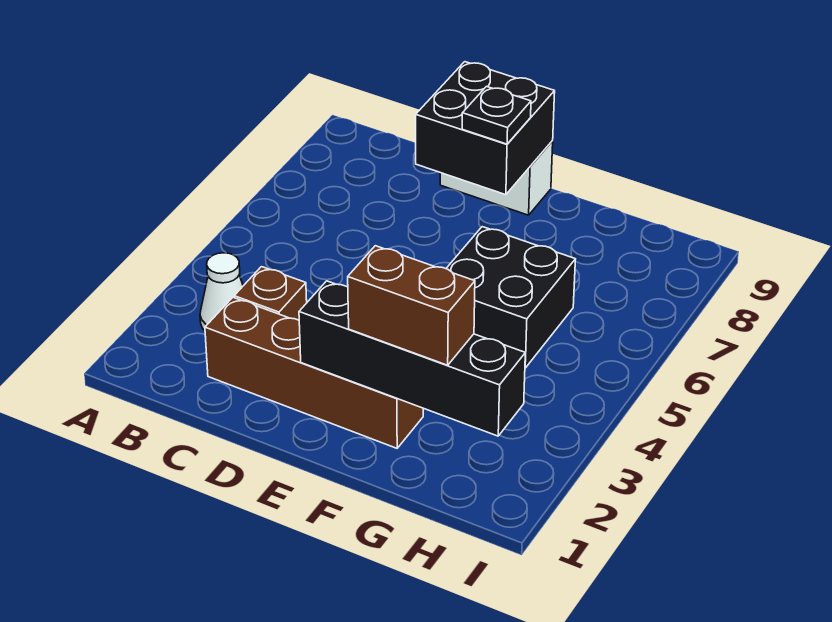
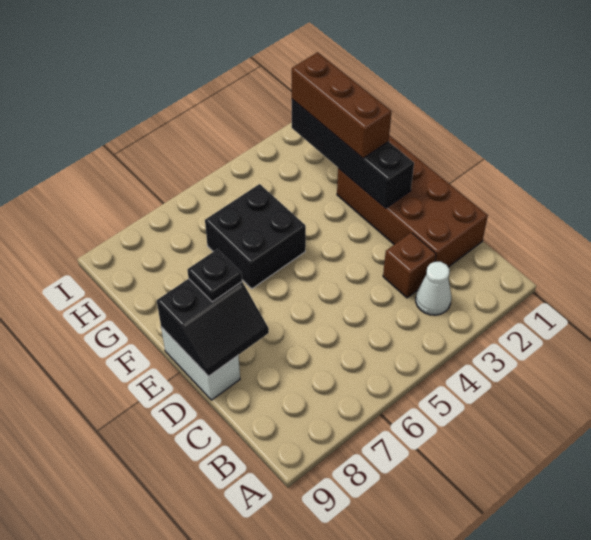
brown 1x4 brick [205,297,423,448] -> brown 2x4 brick [337,135,488,267]
black 2x2 brick [416,62,555,195] -> black 2x2 slope [157,279,269,376]
brown 1x2 brick [348,246,475,365] -> brown 1x3 brick [292,52,391,158]

